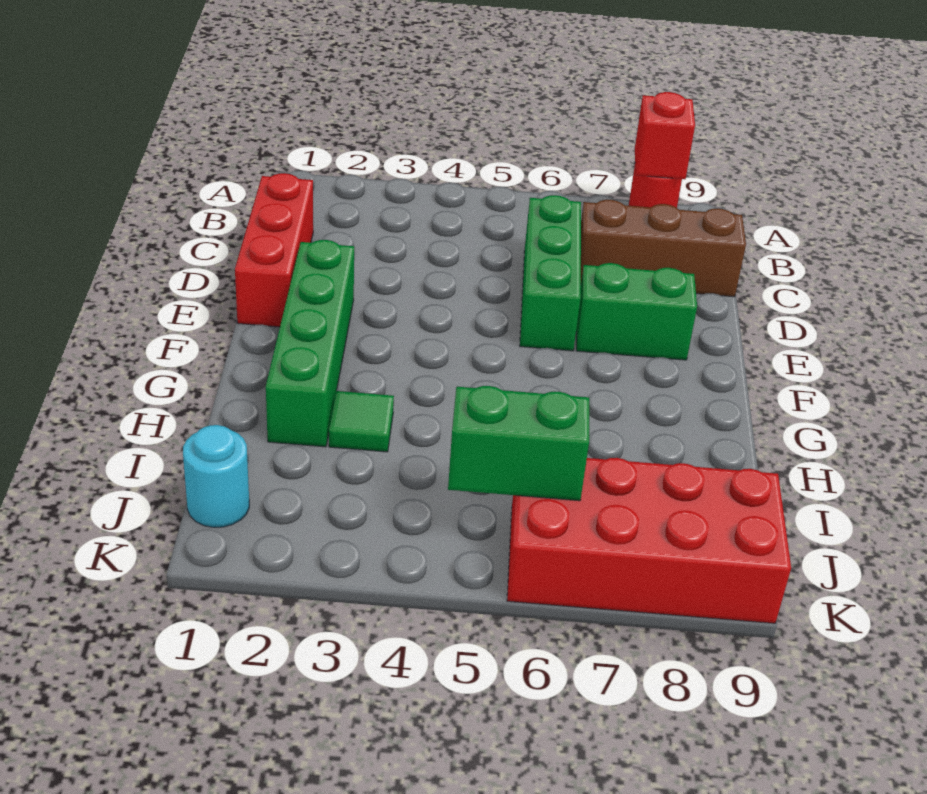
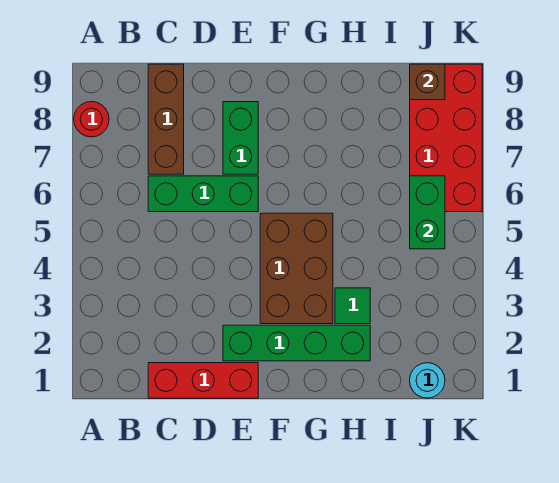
red 1x1 brick [635,92,695,179] -> none
none -> brown 2x3 brick [260,213,333,324]
none -> brown 1x1 brick [410,64,445,100]

